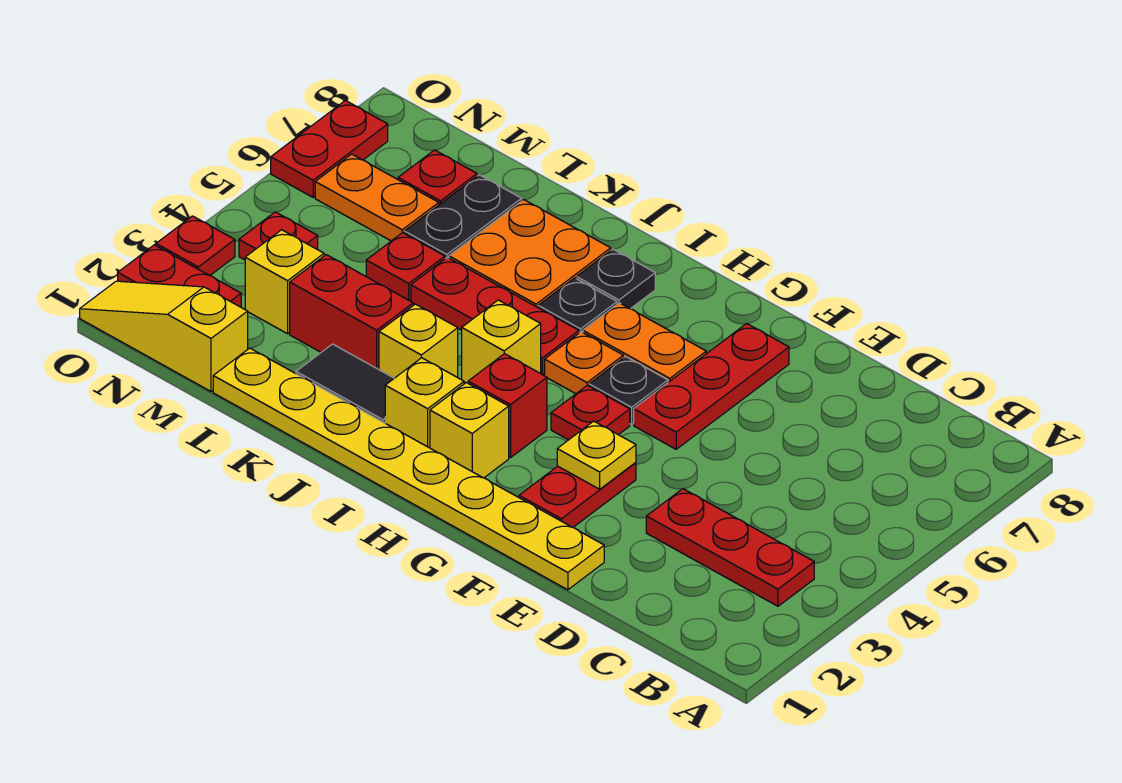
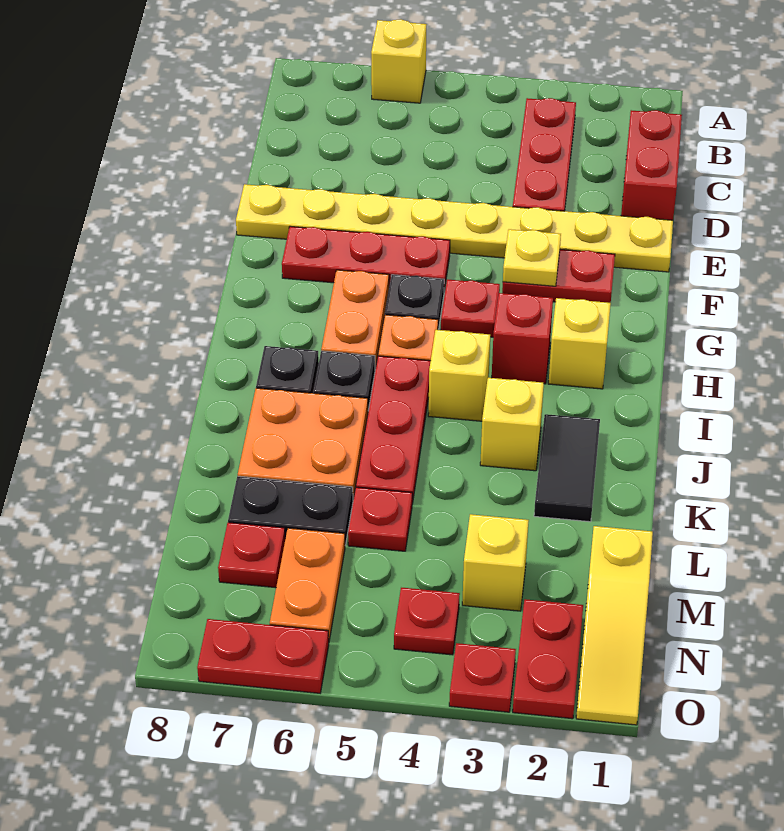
yellow 1x8 plate [213,348,604,590] -> yellow 1x8 plate turned to [236,184,673,272]
yellow 1x1 brick [385,358,464,448] -> yellow 1x1 brick moved to [371,19,427,103]
red 1x2 brick [290,255,413,369] -> red 1x2 brick moved to [621,110,682,220]

